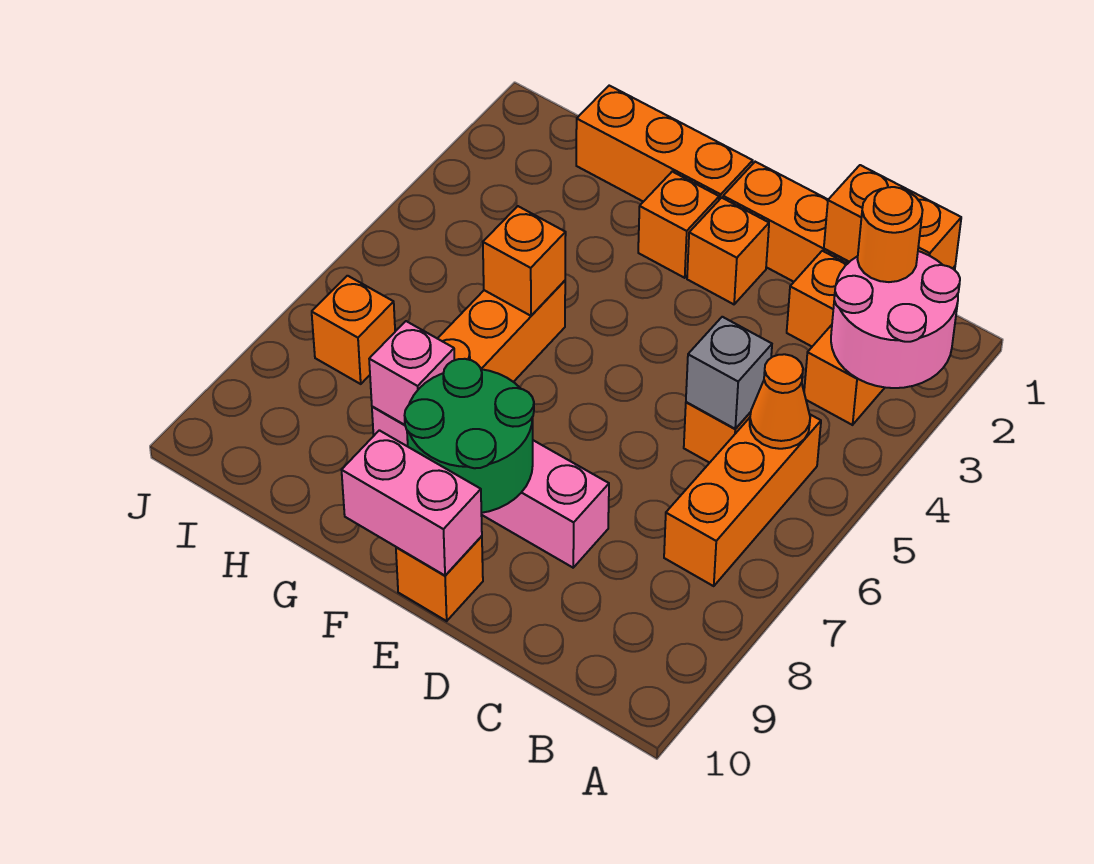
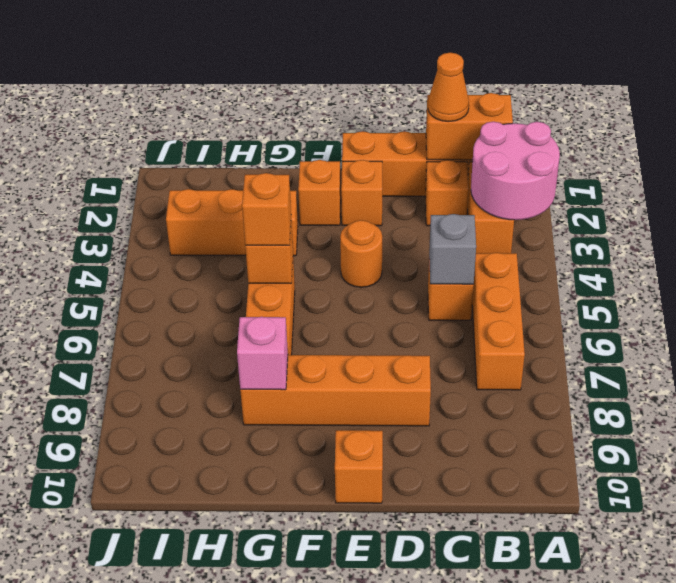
orange 1x1 round brick [858,187,923,282] -> orange 1x1 round brick moved to [340,220,382,287]
orange 1x1 cone [750,354,810,449] -> orange 1x1 cone moved to [428,53,469,121]
pink 1x4 brick [372,406,609,568] -> orange 1x4 brick [240,355,431,426]
green 2x2 round brick [405,359,534,513] -> none
pink 1x2 brick [342,430,482,575] -> none
orange 1x3 brick [576,86,753,202] -> orange 1x3 brick moved to [166,189,298,256]
orange 1x1 brick [312,276,395,384] -> orange 1x1 brick moved to [242,173,291,245]

